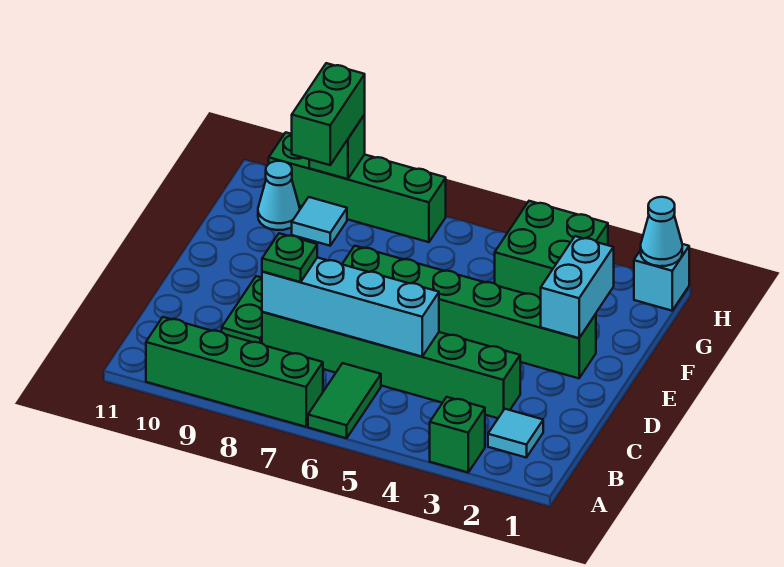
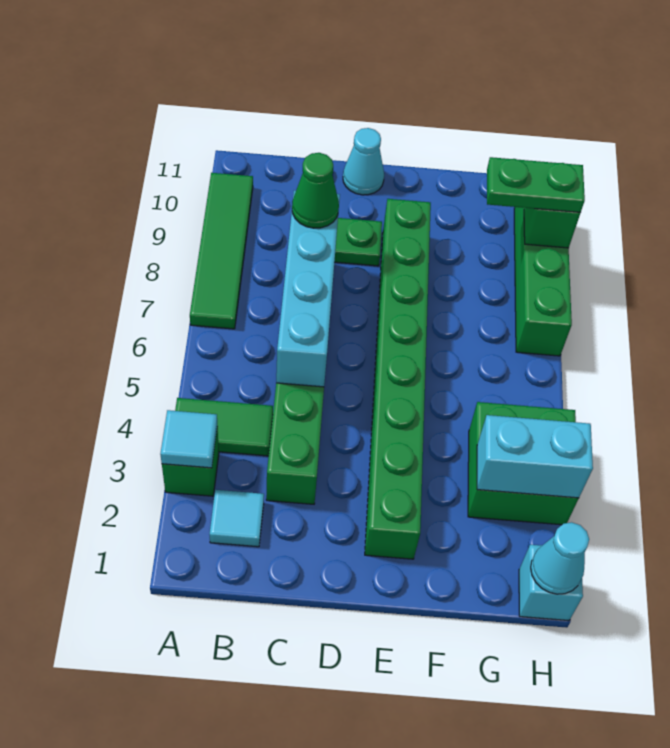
green 1x2 tile [308,363,381,438] -> green 1x2 tile moved to [175,398,273,456]
green 1x4 brick [146,317,323,427] -> green 1x4 tile [190,173,253,329]
green 1x1 plate [262,233,317,282] -> green 1x1 cone [292,153,339,228]
green 1x6 brick [342,246,596,378] -> green 1x8 brick [365,199,431,559]
cyan 1x2 brick [541,236,614,338] -> cyan 1x2 brick moved to [477,415,593,498]
cyan 1x1 tile [292,197,347,246] -> cyan 1x1 tile moved to [160,410,217,468]
green 1x2 brick [292,63,365,165] -> green 1x2 plate [487,157,585,212]
cyan 1x1 cone [258,161,300,230] -> cyan 1x1 cone moved to [343,128,384,195]

